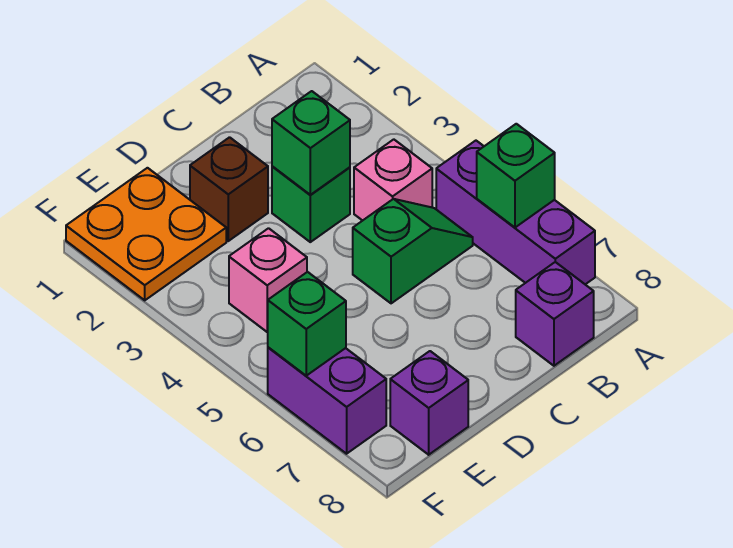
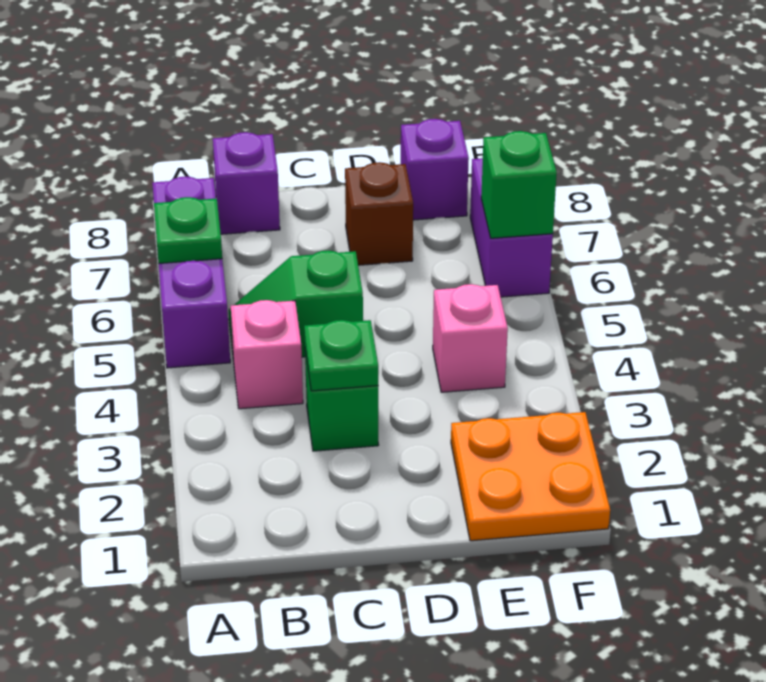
green 1x1 brick [477,124,555,227] -> green 1x1 plate [154,197,222,263]
green 1x1 brick [272,91,350,195] -> green 1x1 plate [304,320,378,391]
brown 1x1 brick [190,137,268,241] -> brown 1x1 brick moved to [345,162,413,265]

